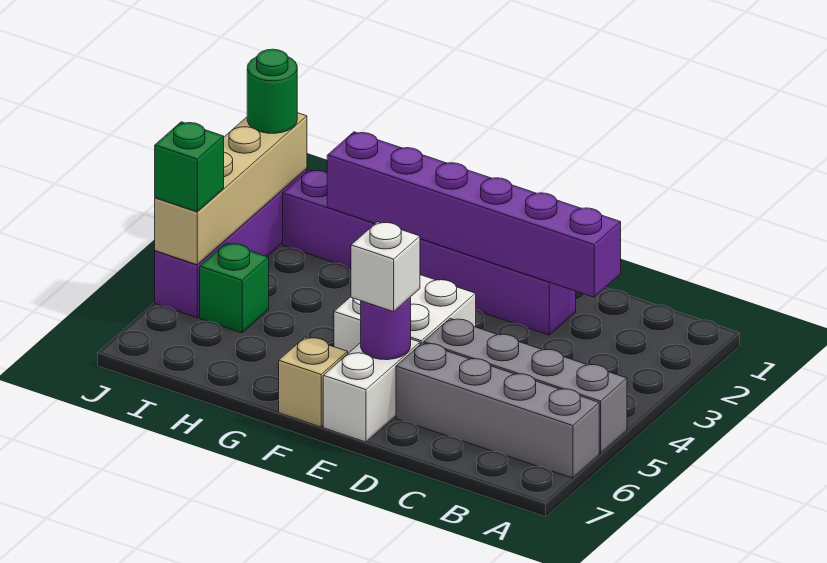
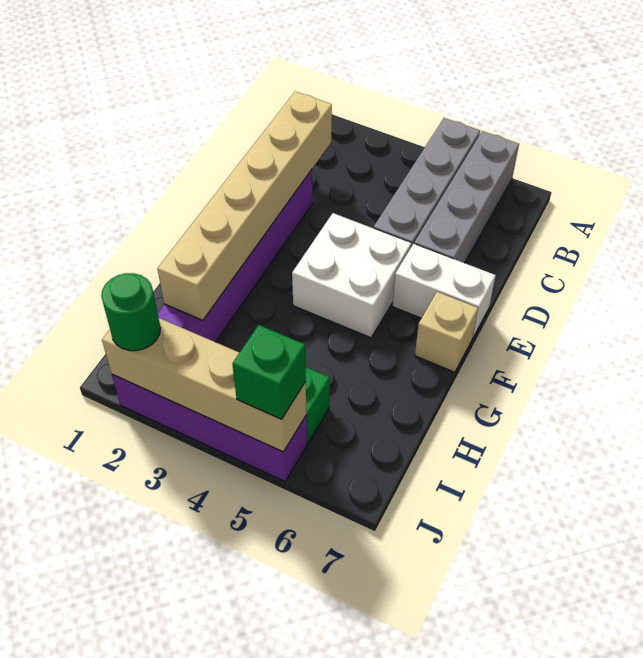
purple 1x6 brick [327,132,621,297] -> tan 1x6 brick [157,91,332,320]
purple 1x1 round brick [361,297,411,360] -> none
white 1x1 brick [351,222,420,312] -> none

